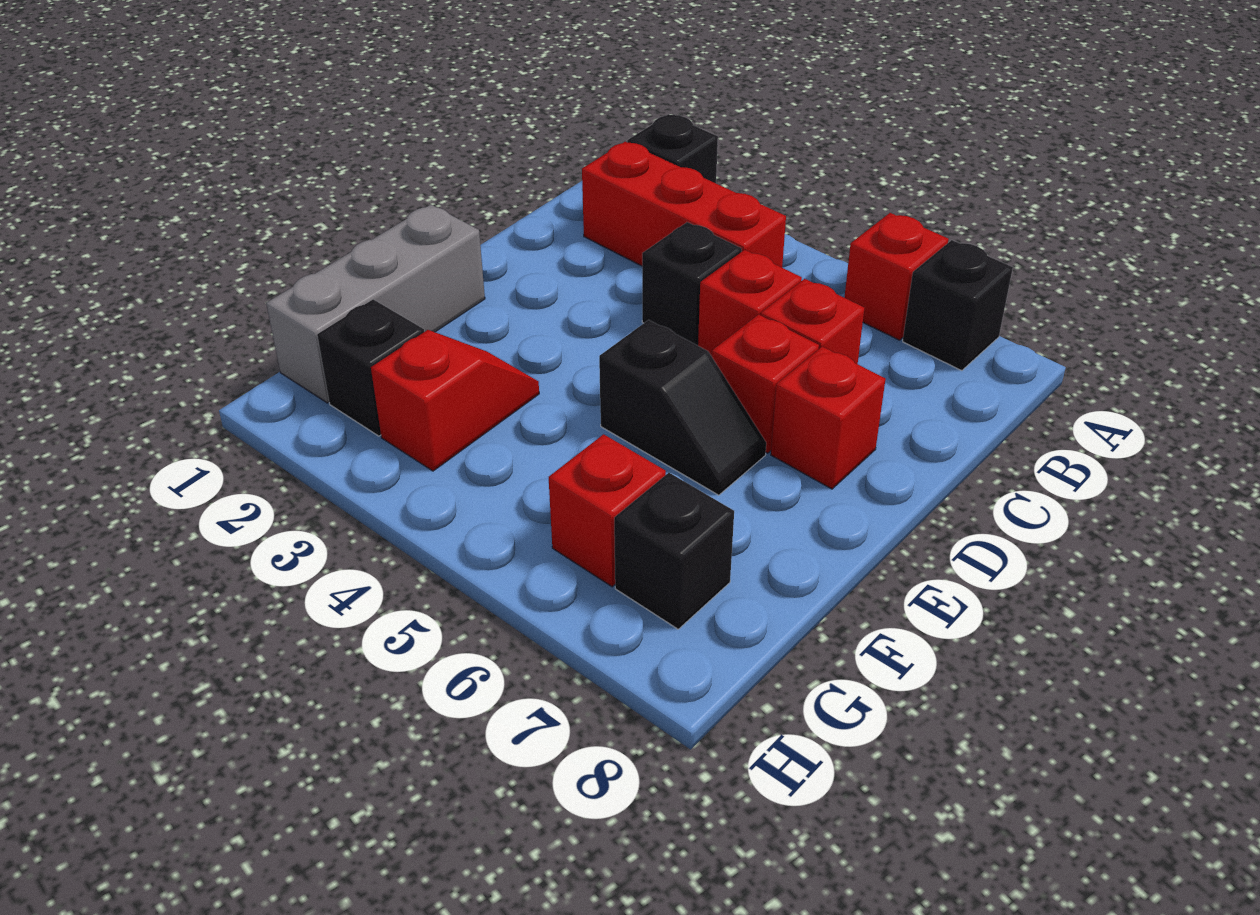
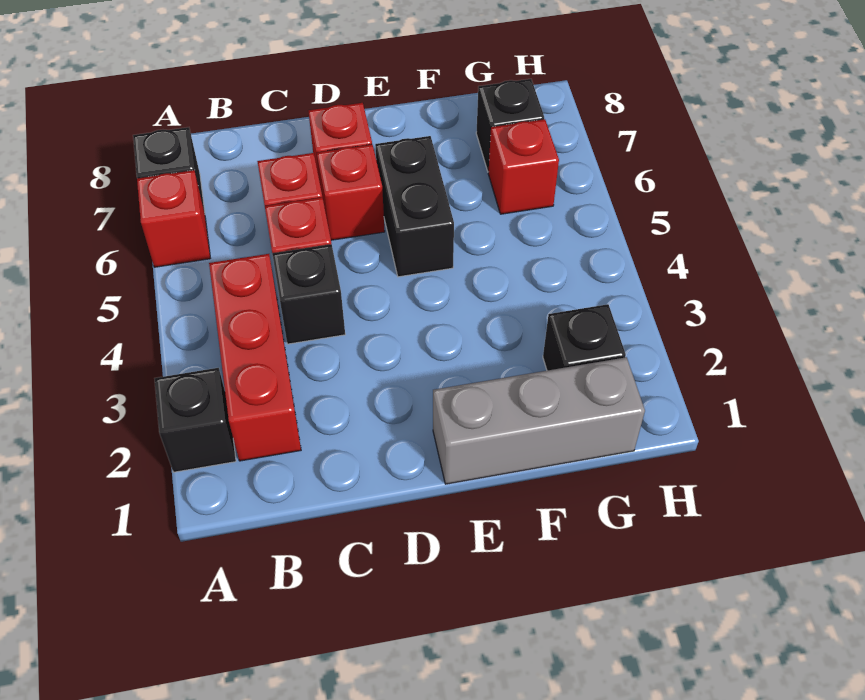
black 1x2 slope [599,320,766,495] -> black 1x2 brick [375,136,454,277]
red 1x2 slope [371,330,539,471] -> none

